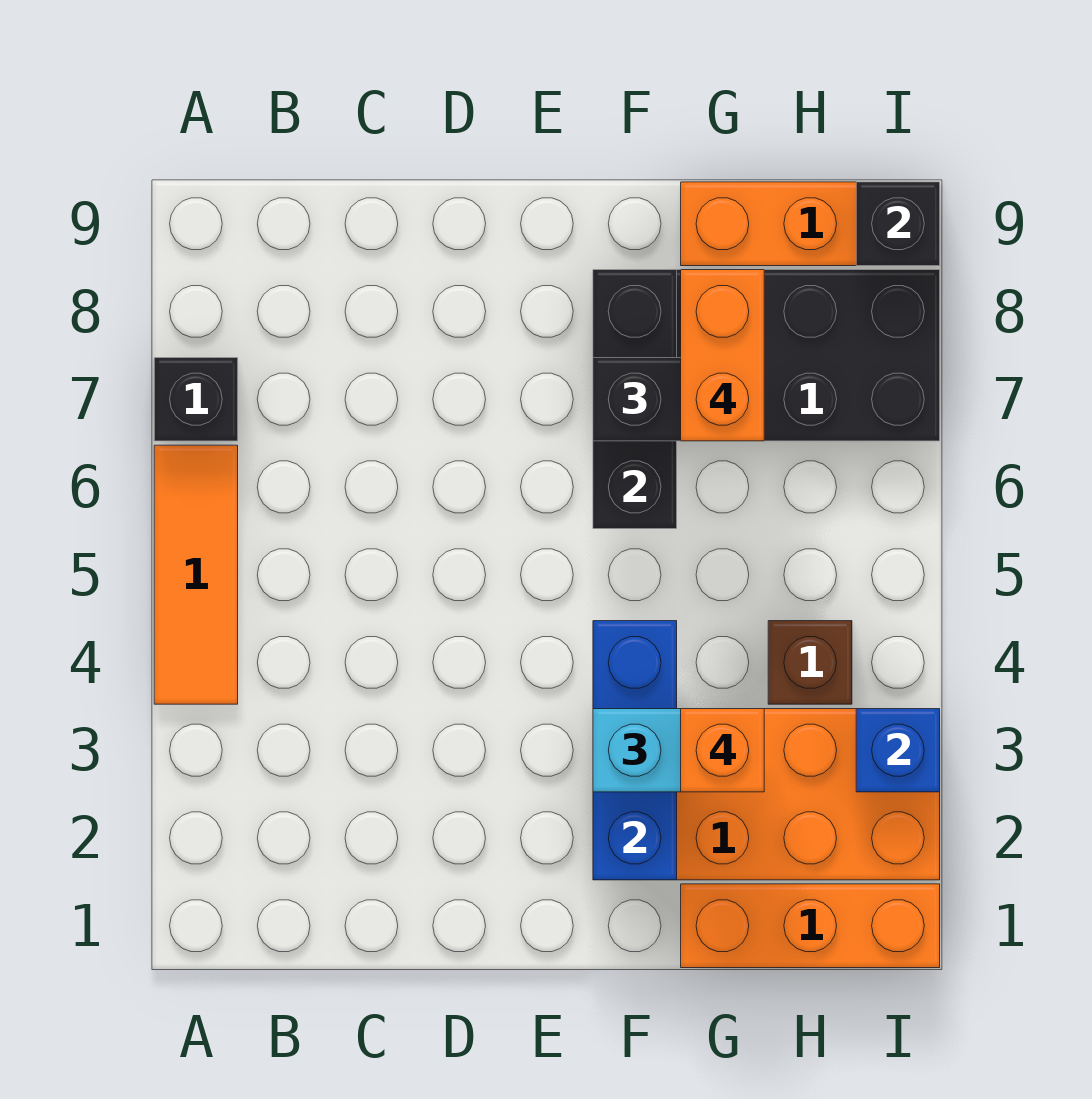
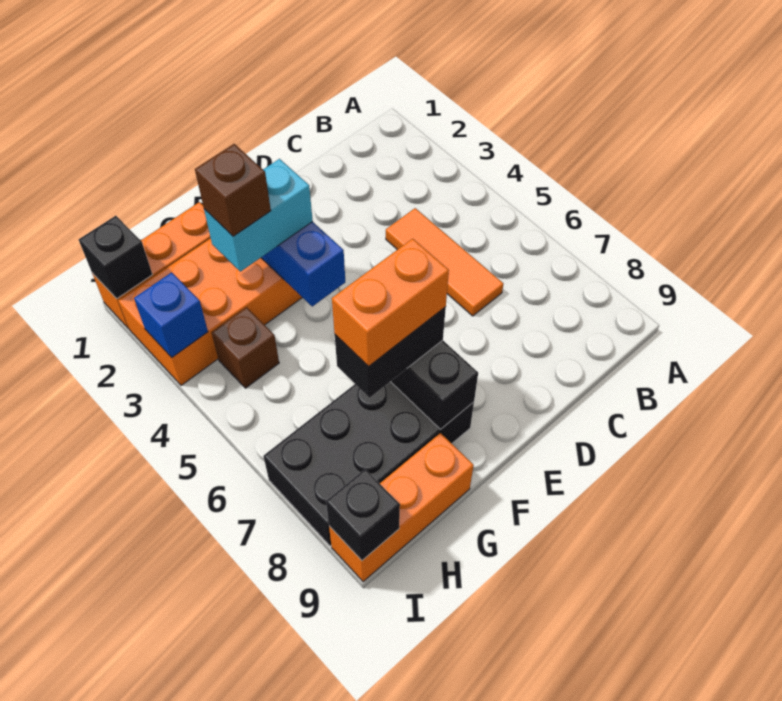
orange 1x3 tile [154,445,238,704] -> orange 1x3 tile moved to [386,208,503,316]
black 1x1 brick [154,358,238,441] -> black 1x1 brick moved to [79,216,152,299]
orange 1x1 brick [681,709,764,792] -> brown 1x1 brick [195,144,271,236]
orange 1x2 brick [681,270,764,441] -> orange 1x2 brick turned to [332,239,449,366]

